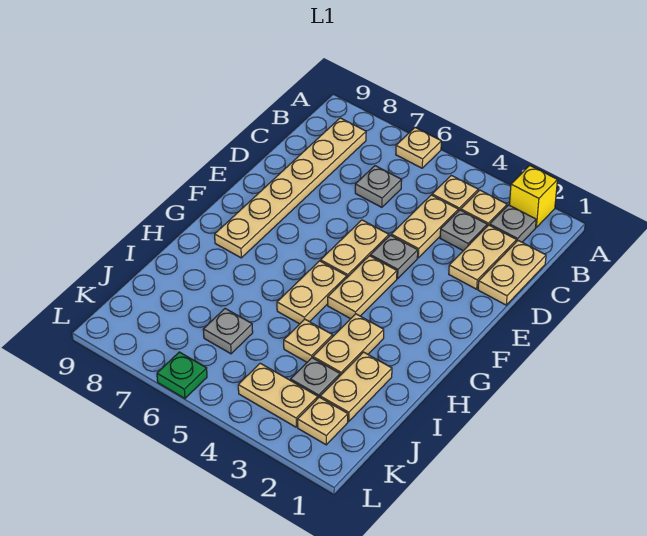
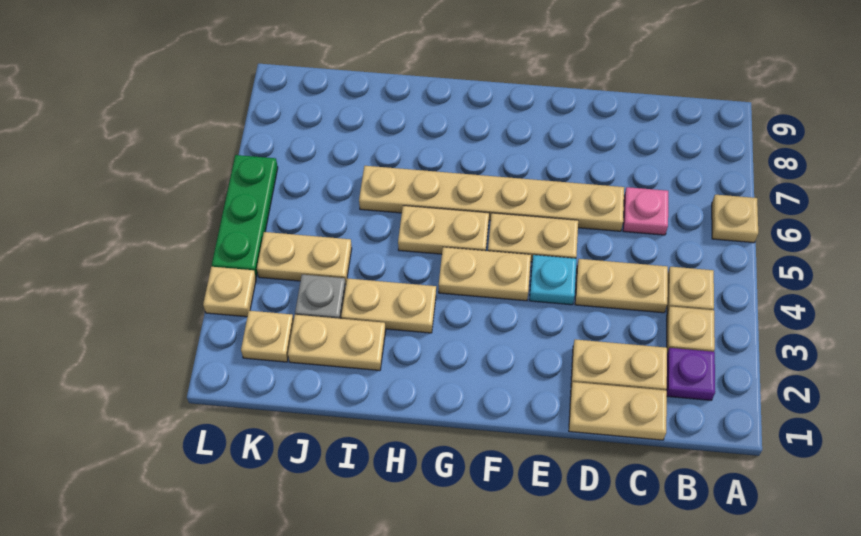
yellow 1x1 brick [509,165,557,227] -> none
grey 1x1 plate [490,205,536,242] -> purple 1x1 plate [666,348,715,400]
tan 1x6 plate [215,118,366,258] -> tan 1x6 plate moved to [359,166,624,231]
grey 1x1 plate [440,210,487,251] -> none
grey 1x1 plate [355,166,402,207] -> pink 1x1 plate [623,187,668,235]
grey 1x1 plate [370,235,418,279] -> cyan 1x1 plate [529,255,576,305]
tan 1x1 plate [284,319,333,362] -> tan 1x1 plate moved to [203,267,256,317]
grey 1x1 plate [203,309,253,354] -> none
tan 1x2 plate [238,363,318,427] -> tan 1x2 plate turned to [257,232,352,284]
green 1x1 plate [157,352,207,398] -> green 1x3 plate [212,155,278,277]

